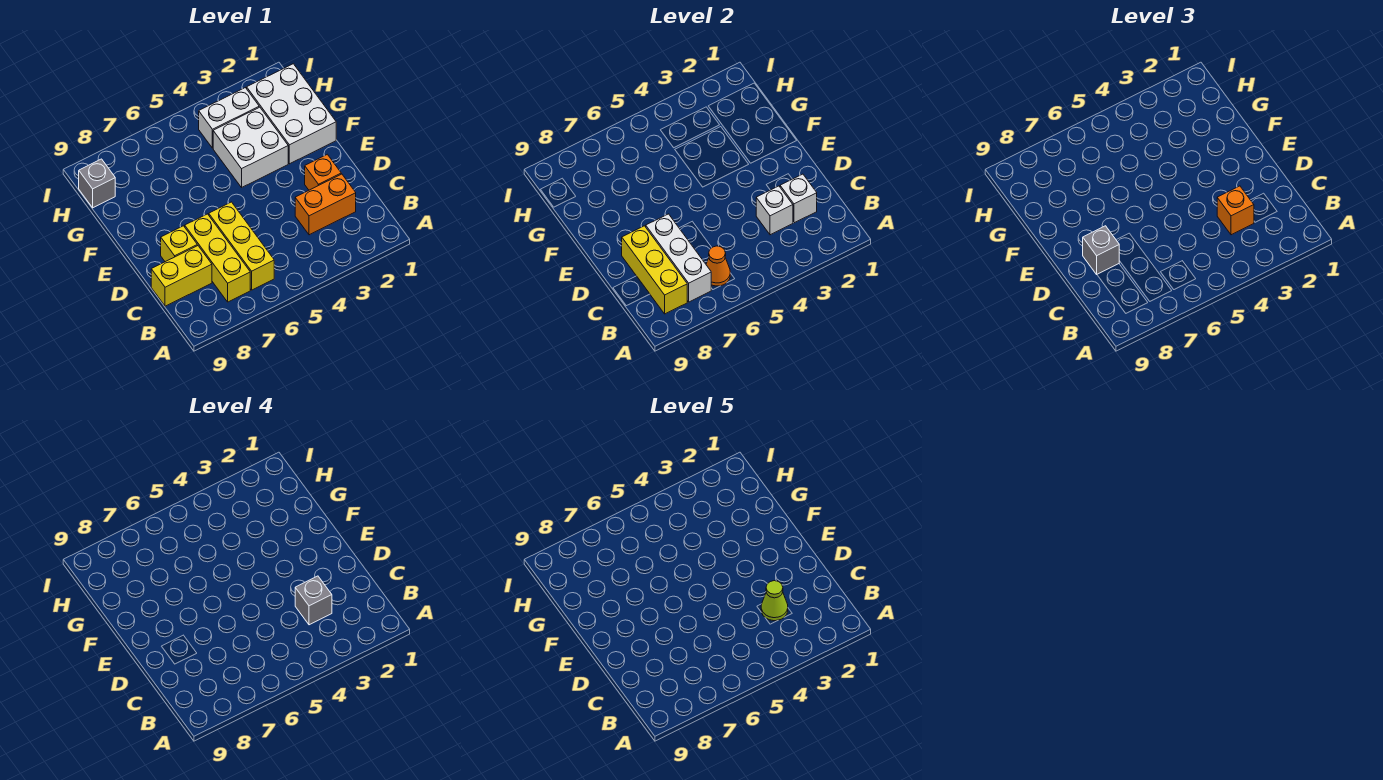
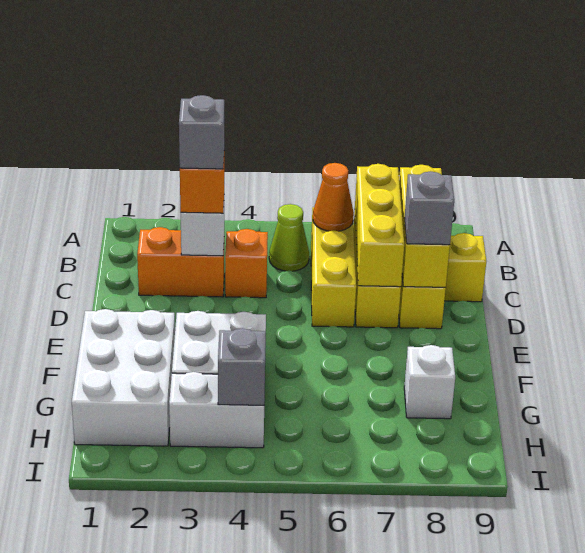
white 1x3 brick [646,214,711,302] -> yellow 1x3 brick [355,164,404,287]
white 1x1 brick [780,174,817,223] -> white 1x1 brick moved to [404,345,455,419]
lime 1x1 cone [761,581,788,621] -> lime 1x1 cone moved to [269,204,309,271]
orange 1x1 brick [305,154,341,190] -> orange 1x1 brick moved to [225,229,268,298]
grey 1x1 brick [79,159,115,208] -> grey 1x1 brick moved to [218,328,266,405]

